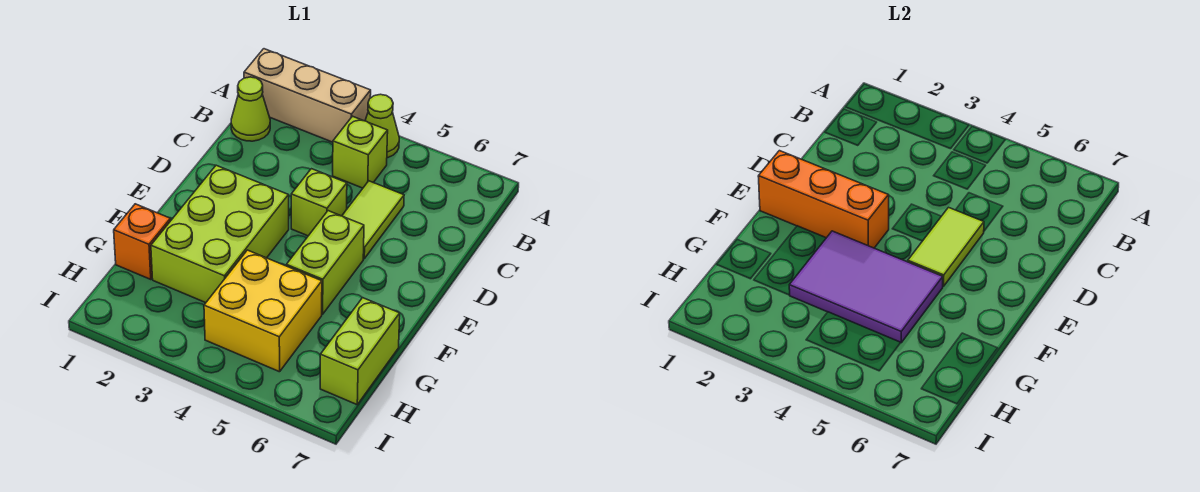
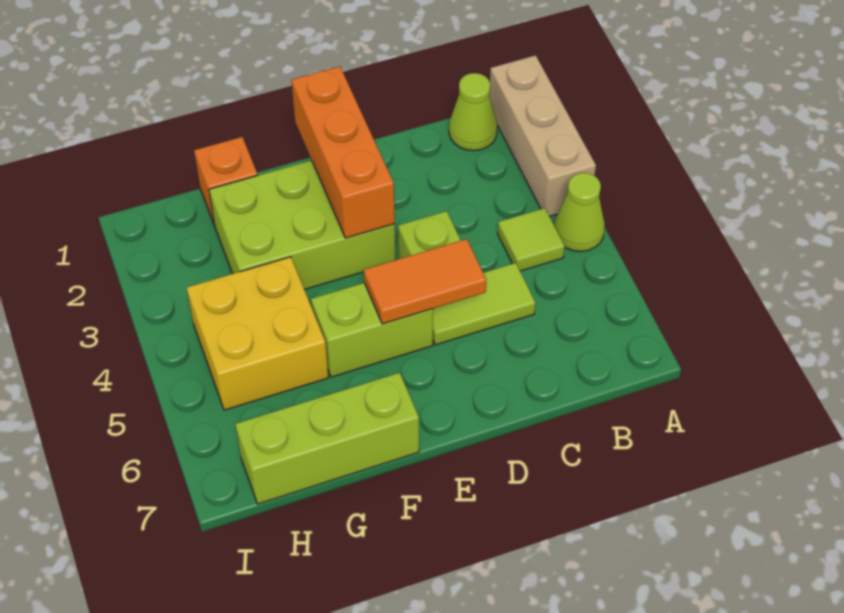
lime 1x1 brick [333,116,388,188] -> lime 1x1 tile [498,208,565,271]
lime 1x2 tile [908,207,984,286] -> orange 1x2 tile [364,239,486,324]
purple 2x3 tile [789,231,943,343] -> none
lime 1x2 brick [320,298,400,405] -> lime 1x3 brick [235,373,419,504]

